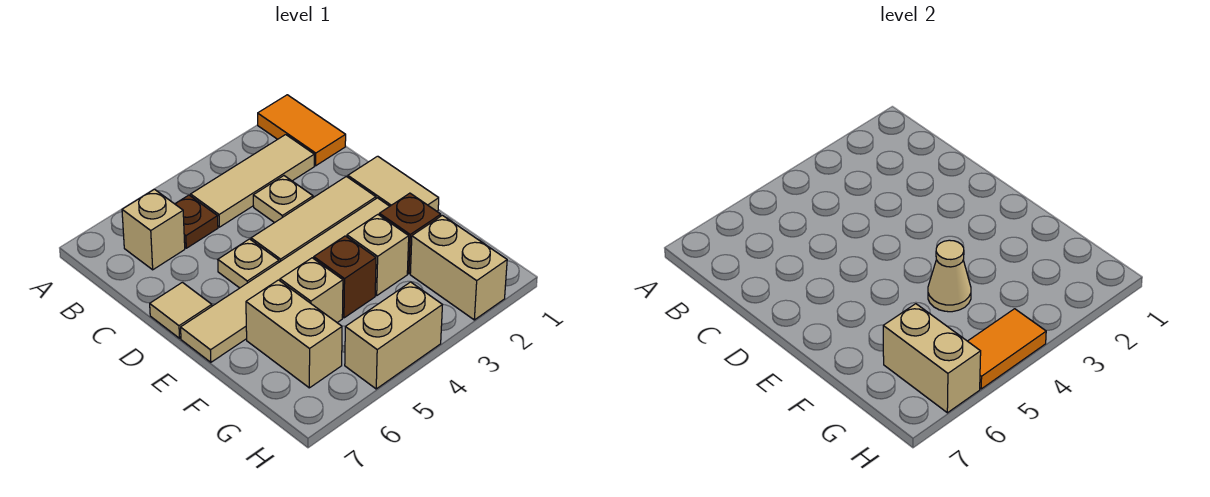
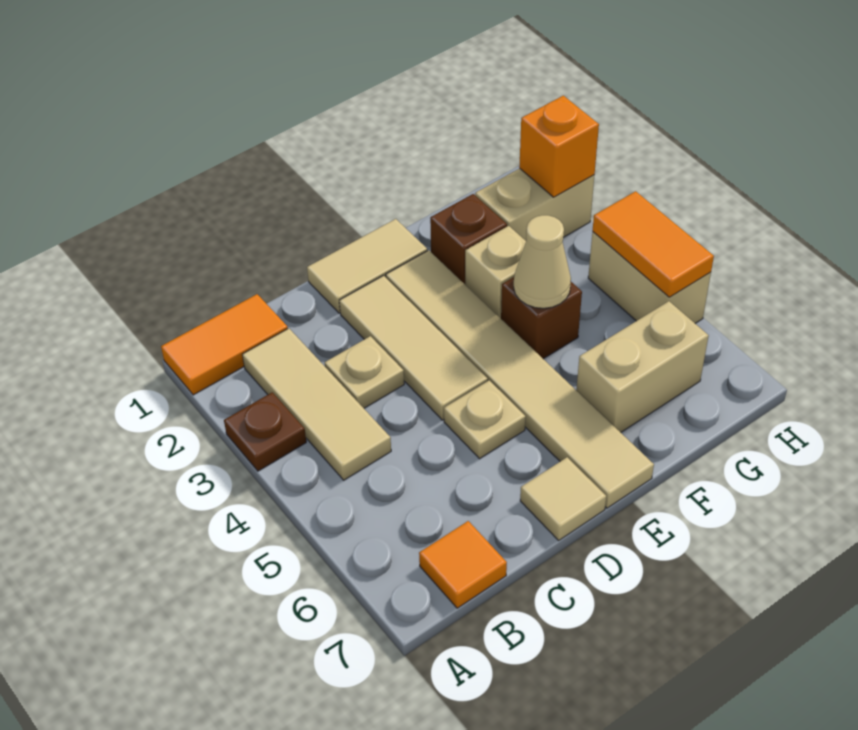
brown 1x1 plate [175,195,218,248] -> brown 1x1 plate moved to [224,392,306,471]
tan 1x1 brick [122,189,185,270] -> none
none -> orange 1x1 tile [419,521,507,608]
tan 1x1 brick [280,258,343,323] -> none
tan 1x2 brick [883,304,981,413] -> none
none -> orange 1x1 brick [519,96,599,197]

